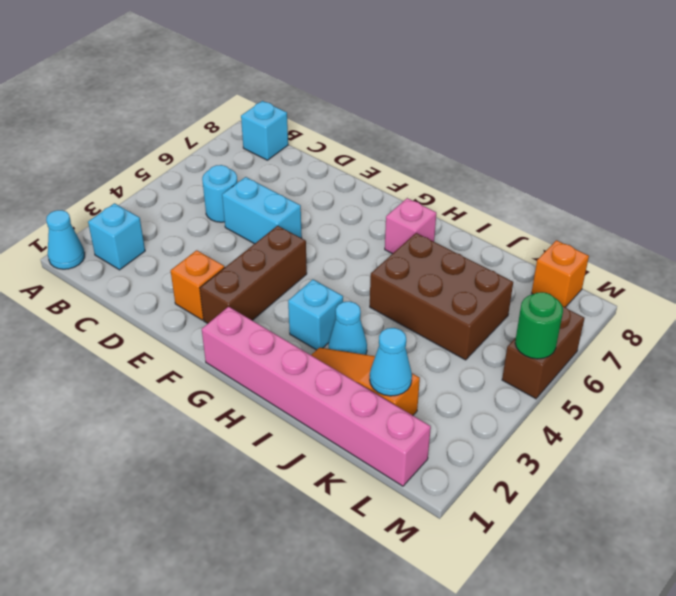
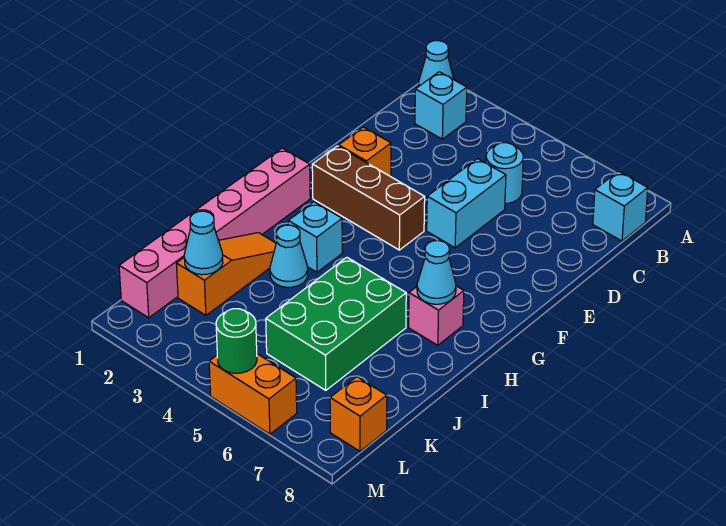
none -> cyan 1x1 cone [417,241,456,304]
brown 2x3 brick [370,233,513,360] -> green 2x3 brick [266,257,406,390]
brown 1x2 brick [502,306,585,399] -> orange 1x2 brick [209,354,297,434]

